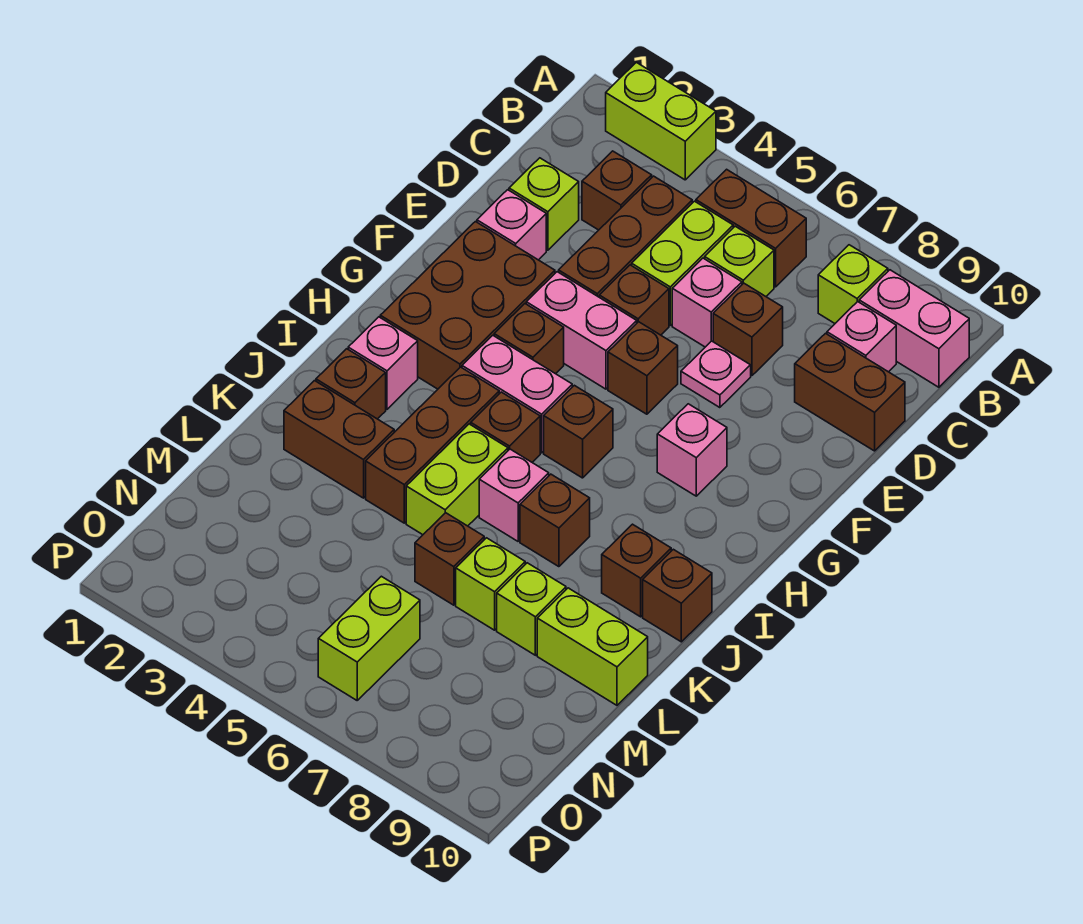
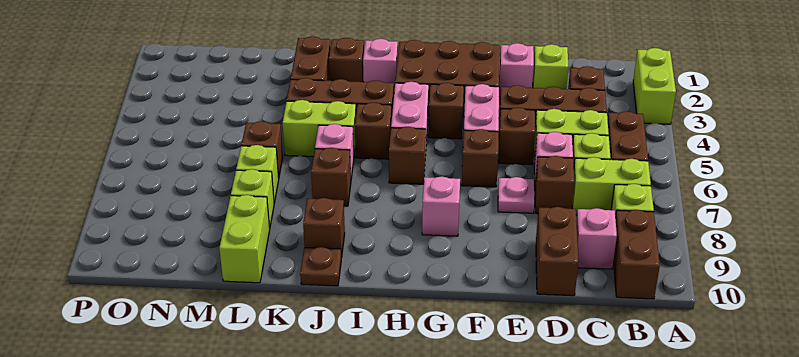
pink 1x2 brick [859,270,969,387] -> brown 1x2 brick [613,210,660,299]
brown 1x1 brick [643,549,712,642] -> brown 1x1 plate [300,247,341,286]
lime 1x2 brick [318,576,420,700] -> lime 1x2 brick moved to [572,157,651,215]

